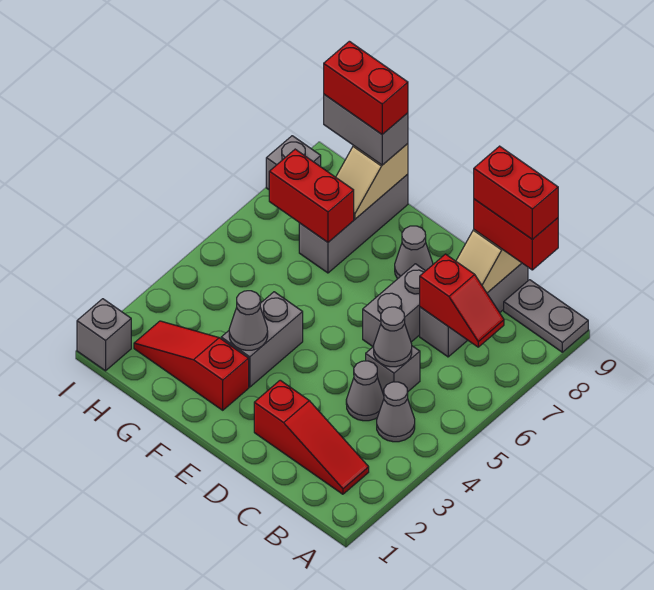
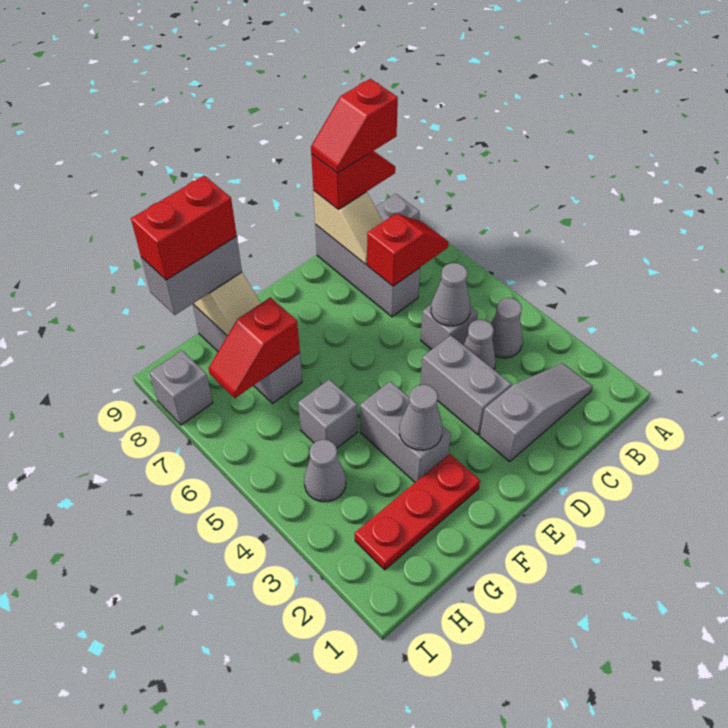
red 1x3 slope [254,380,369,494] -> grey 1x3 slope [480,363,593,462]
red 1x2 brick [474,199,558,270] -> red 1x2 slope [311,151,395,210]
red 1x2 brick [474,146,558,239] -> red 1x2 slope [311,79,398,173]
grey 1x2 brick [363,264,425,347] -> grey 1x2 brick moved to [420,335,511,435]
grey 1x1 cone [395,226,433,279] -> grey 1x1 cone moved to [304,440,346,502]
red 1x3 slope [134,321,249,410] -> red 1x3 plate [355,454,480,570]
red 1x2 brick [269,149,354,242] -> red 1x2 slope [208,297,300,398]
grey 1x1 brick [77,299,131,371] -> grey 1x1 brick moved to [298,379,357,448]

